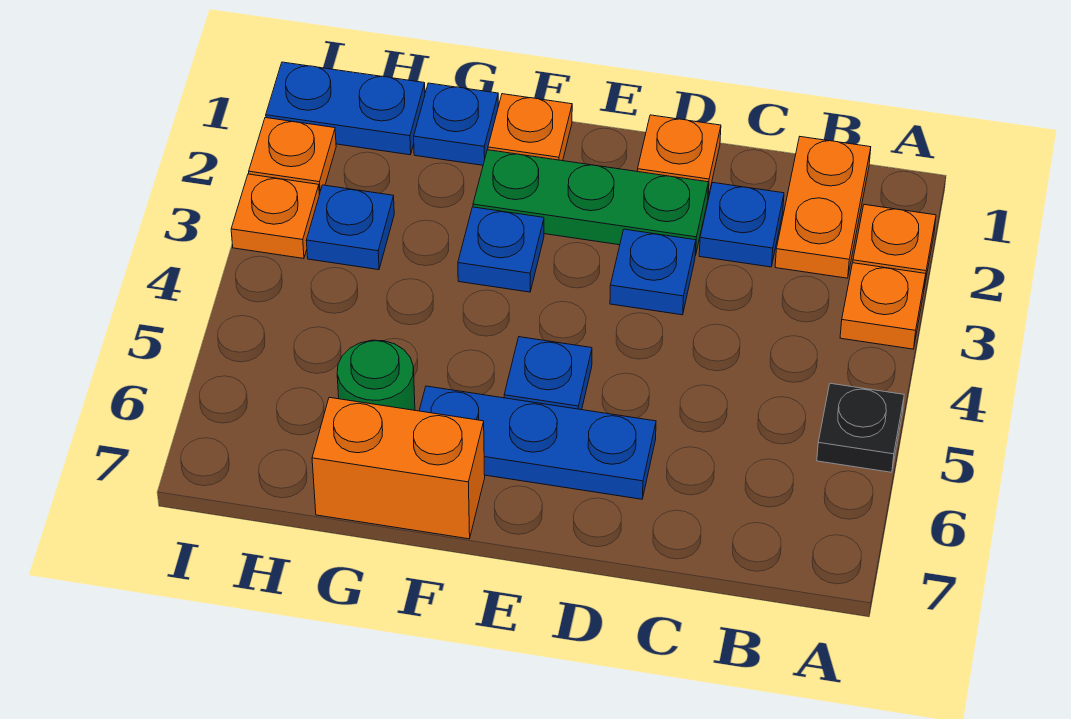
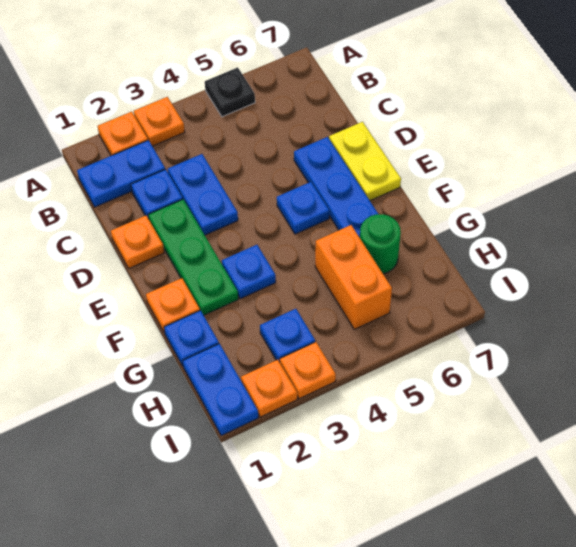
orange 1x2 plate [775,137,871,278] -> blue 1x2 plate [77,140,165,207]
blue 1x1 plate [610,229,696,315] -> blue 1x2 plate [168,154,238,235]
none -> yellow 1x2 plate [329,122,401,201]
orange 1x2 brick [312,397,485,539] -> orange 1x2 brick moved to [315,225,392,329]

